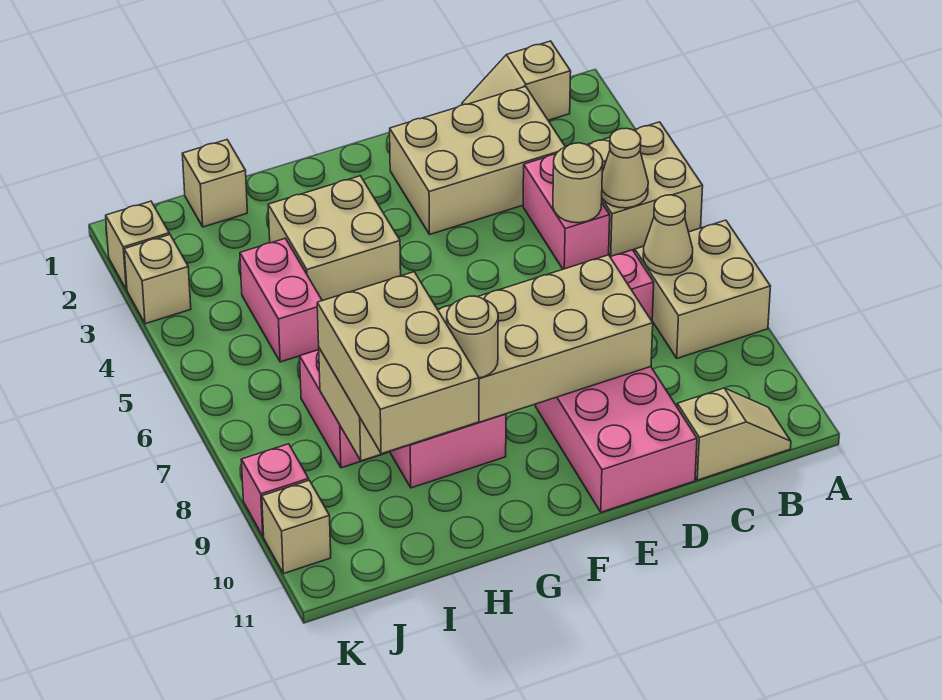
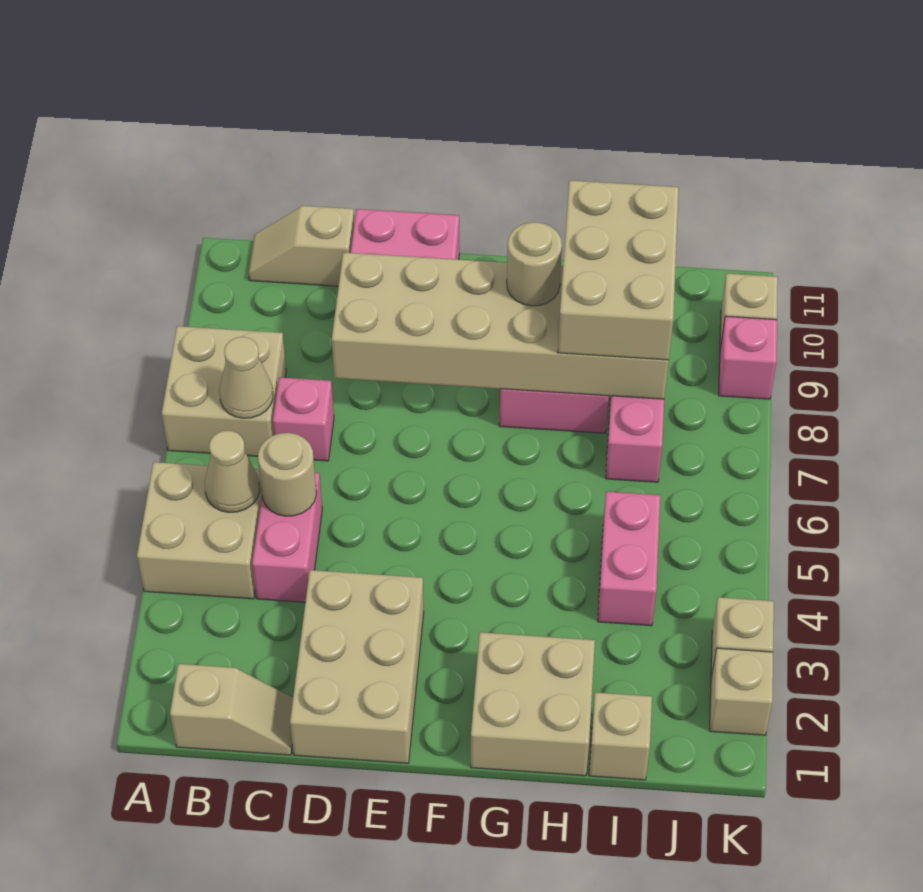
tan 2x3 brick [390,86,565,235] -> tan 2x3 brick turned to [290,570,424,763]
tan 2x2 brick [268,176,401,301] -> tan 2x2 brick moved to [471,632,595,776]

